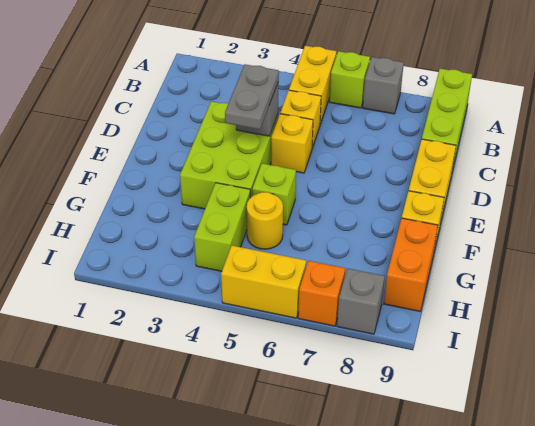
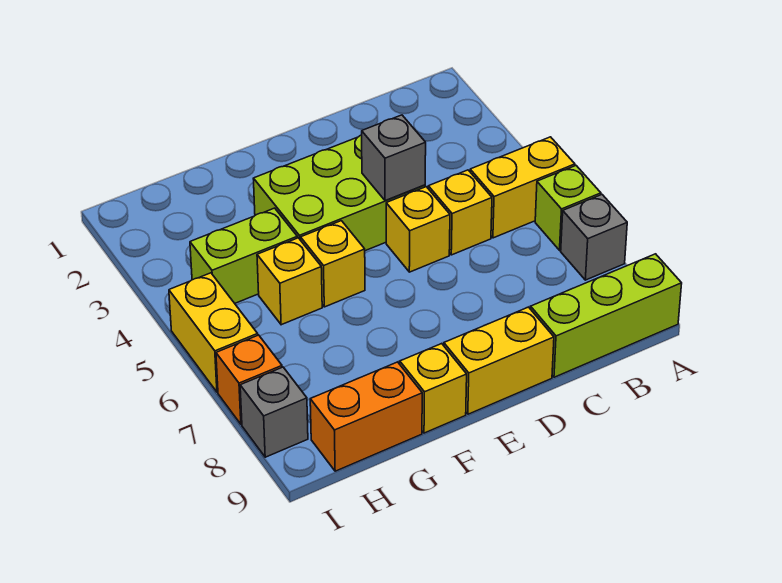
grey 1x2 plate [225,64,279,129] -> none
lime 1x1 brick [252,164,296,225] -> yellow 1x1 brick [301,221,365,307]
yellow 1x1 round brick [247,192,283,249] -> yellow 1x1 brick [257,238,322,325]

